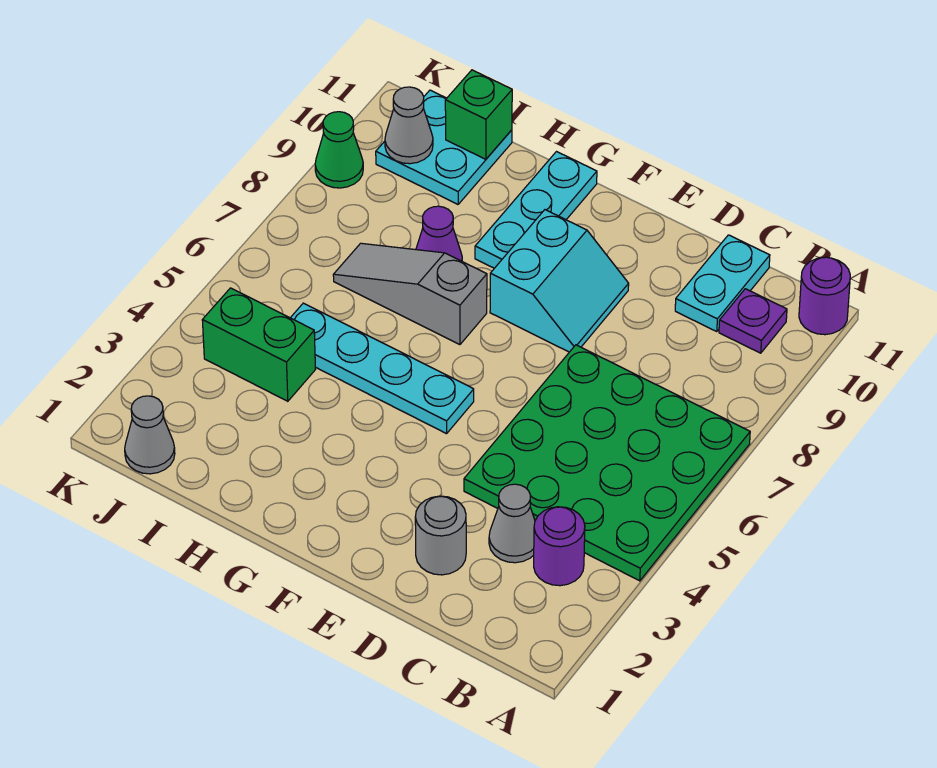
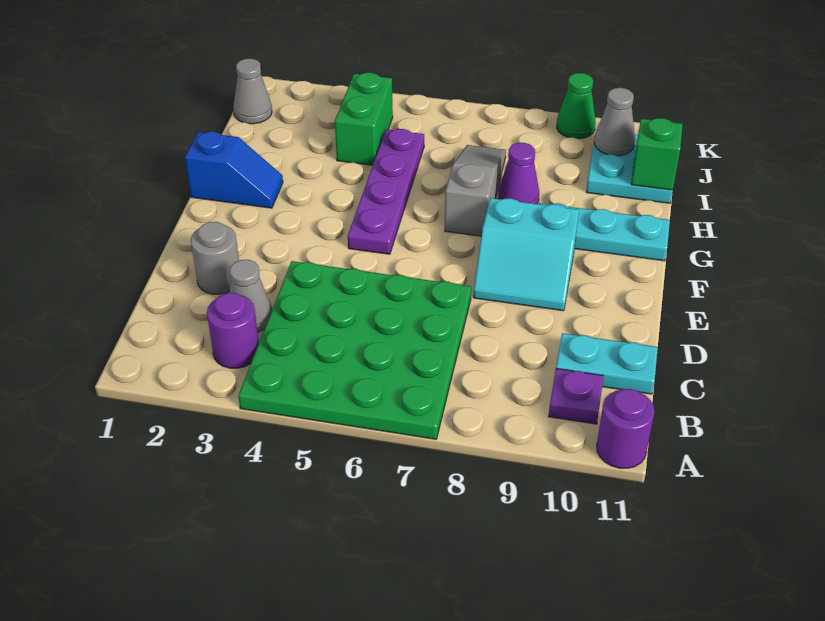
cyan 1x4 plate [291,303,474,434] -> purple 1x4 plate [348,129,424,254]
none -> blue 1x2 slope [185,132,283,208]

